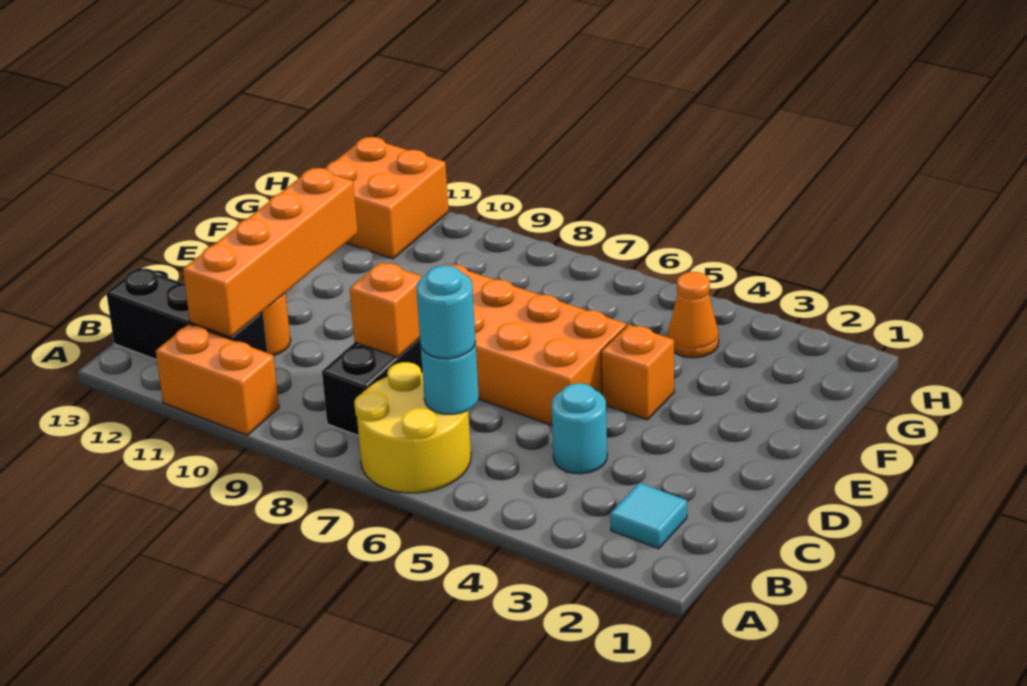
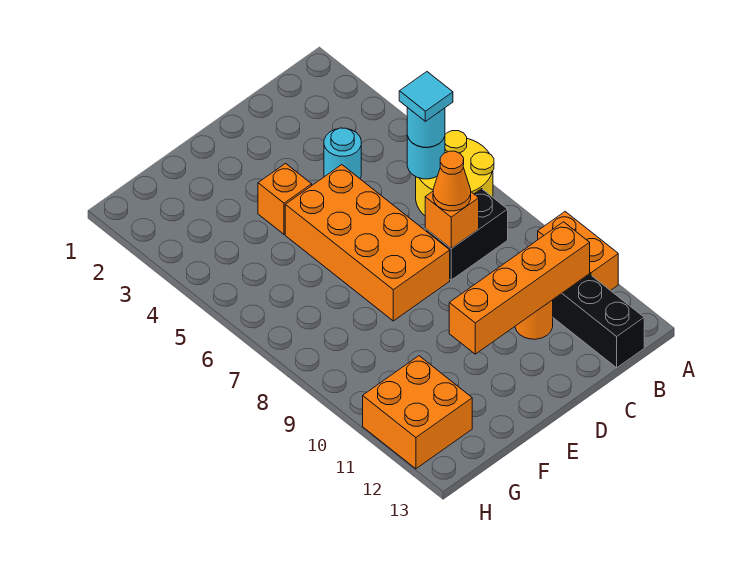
cyan 1x1 tile [610,483,687,549] -> cyan 1x1 tile moved to [399,72,453,121]
orange 1x1 cone [668,272,719,358] -> orange 1x1 cone moved to [433,151,471,211]

